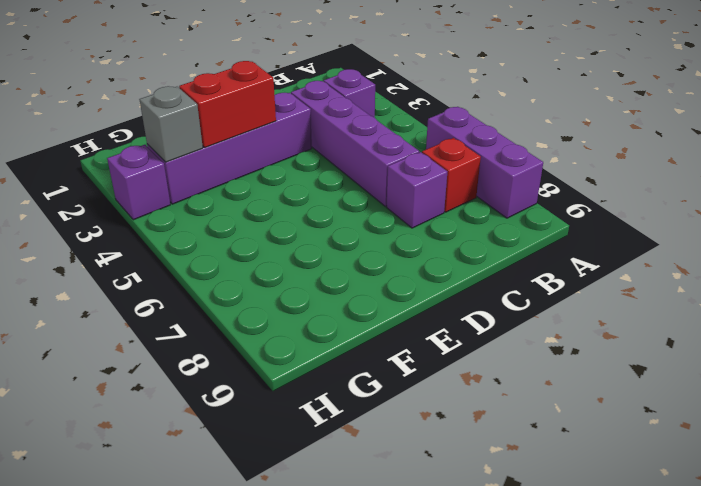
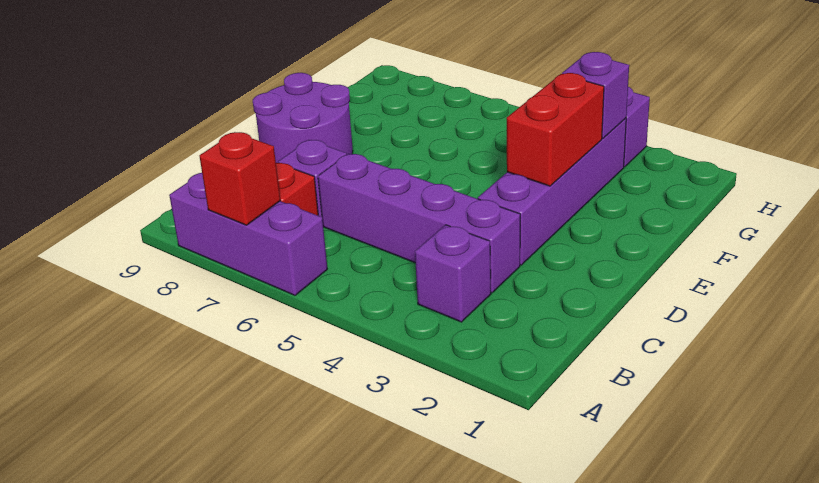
none -> red 1x1 brick [200,132,280,225]
none -> purple 2x2 round brick [253,73,353,163]
grey 1x1 brick [139,86,203,162] -> purple 1x1 brick [562,52,629,139]

